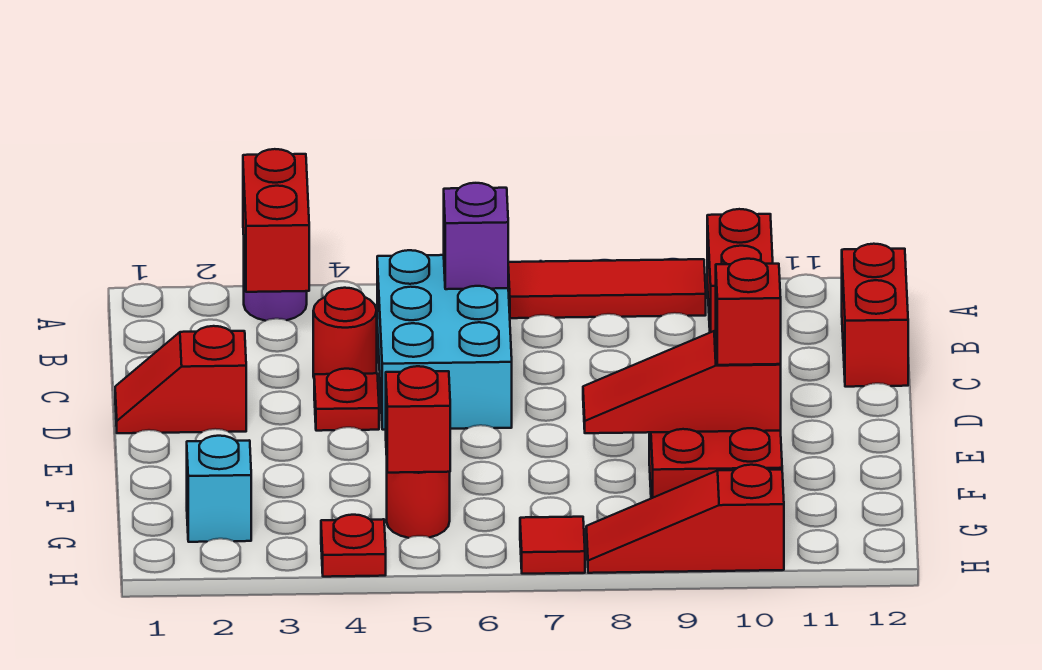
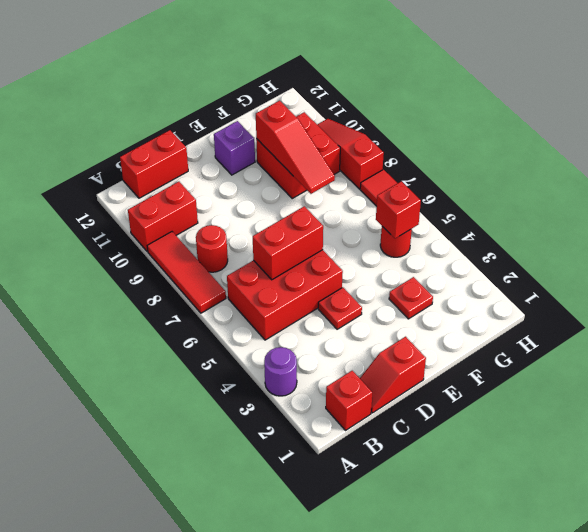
red 1x2 brick [243,149,309,292] -> red 1x2 brick moved to [253,206,323,280]
cyan 2x3 brick [377,250,512,430] -> red 2x3 brick [227,250,343,340]
purple 1x1 brick [444,183,508,289] -> purple 1x1 brick moved to [214,121,255,175]
red 1x1 round brick [313,288,377,377] -> red 1x1 round brick moved to [196,225,228,272]
red 1x2 slope [115,326,246,433] -> red 1x2 slope turned to [360,337,426,413]
red 1x1 brick [716,259,781,365] -> red 1x1 brick moved to [326,371,372,430]
cyan 1x1 brick [187,436,251,542] -> none
red 1x1 plate [321,515,386,577] -> red 1x1 plate moved to [389,277,433,319]
red 1x3 slope [586,465,784,573] -> red 1x3 slope turned to [317,119,384,189]

